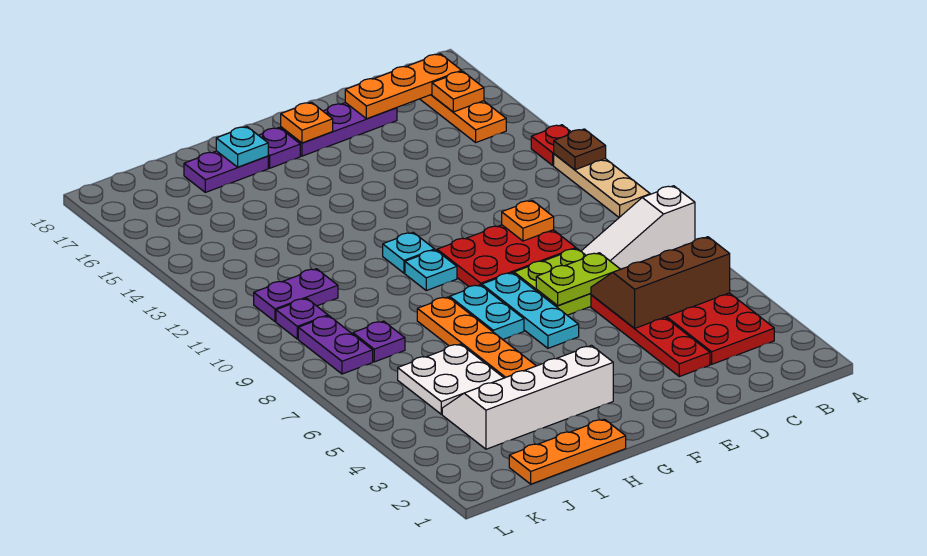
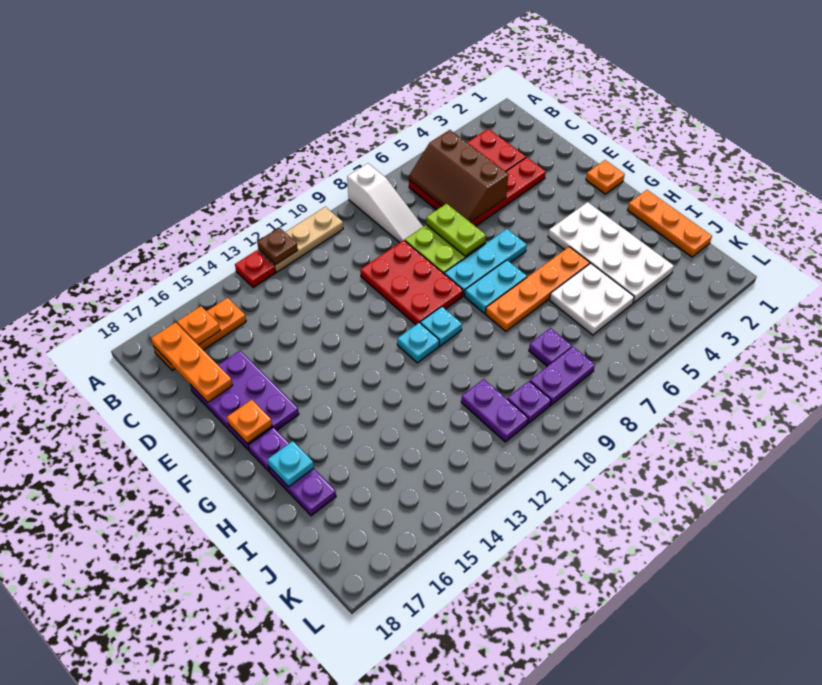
orange 1x1 plate [502,200,554,241] -> orange 1x1 plate moved to [586,160,625,194]
purple 1x3 plate [281,103,397,156] -> purple 2x3 plate [190,351,299,450]
white 2x4 slope [442,345,613,449] -> white 2x4 plate [548,202,674,303]

